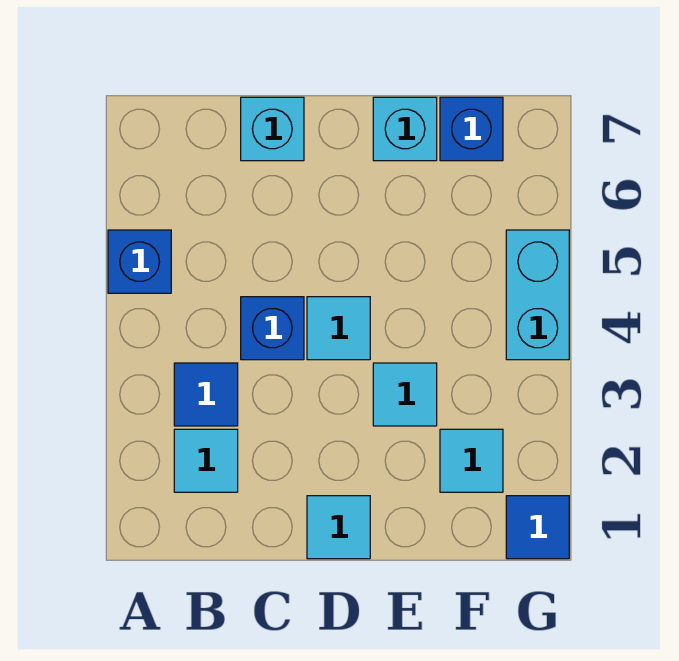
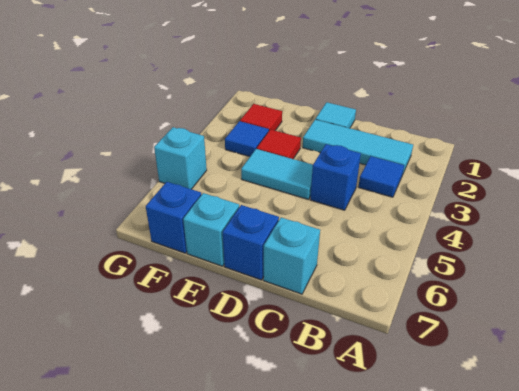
blue 1x1 brick [108,230,171,293] -> blue 1x1 brick moved to [223,205,279,280]
cyan 1x1 tile [174,429,238,492] -> cyan 1x3 tile [303,120,413,173]
cyan 1x1 tile [307,297,370,360] -> cyan 1x2 tile [241,149,313,199]
cyan 1x1 tile [373,363,437,426] -> red 1x1 tile [257,130,301,159]
cyan 1x1 tile [440,429,503,492] -> red 1x1 tile [240,104,282,131]
blue 1x1 tile [506,496,569,559] -> blue 1x1 tile moved to [225,121,269,157]
cyan 1x2 brick [506,230,569,360] -> cyan 1x1 brick [154,127,207,189]

